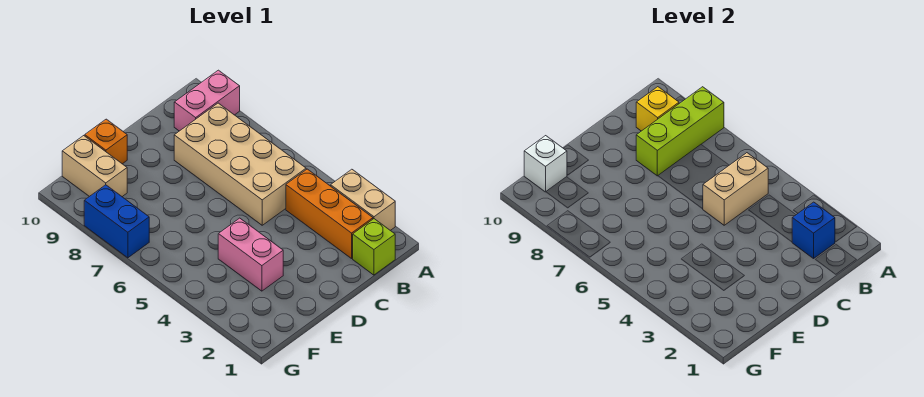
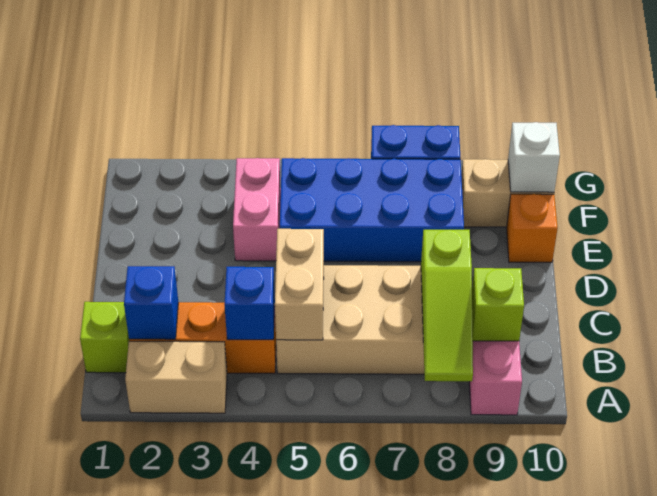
lime 1x3 brick [636,87,724,176] -> lime 1x3 slope [421,230,473,381]
none -> blue 1x1 brick [224,267,275,340]
yellow 1x1 brick [636,87,679,131] -> lime 1x1 brick [472,268,524,341]
pink 1x2 brick [218,218,283,291] -> pink 1x2 brick turned to [233,158,281,261]
none -> blue 2x4 brick [280,158,464,262]

